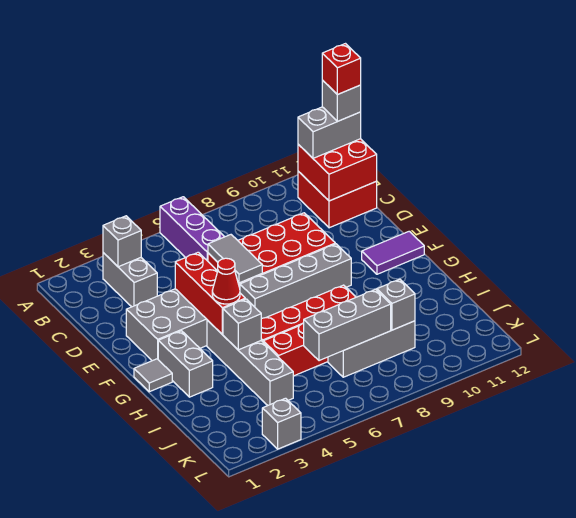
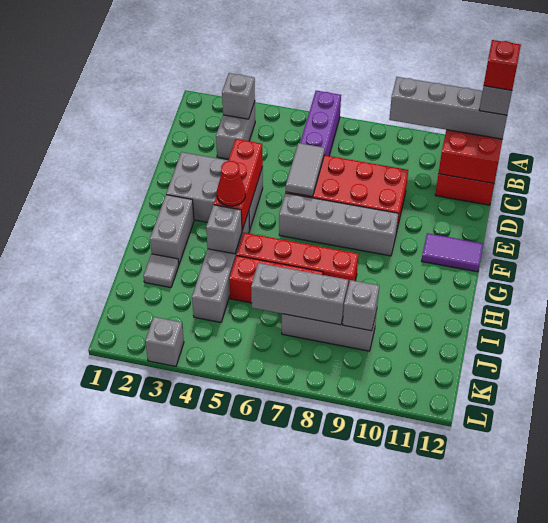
grey 1x2 brick [298,107,361,158] -> grey 1x4 brick [389,77,507,139]
grey 1x1 tile [134,359,172,392] -> grey 1x1 tile moved to [143,254,179,288]

